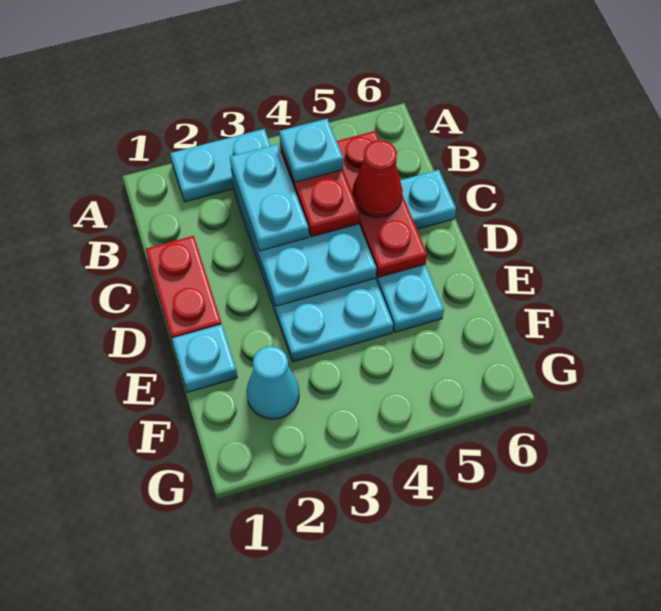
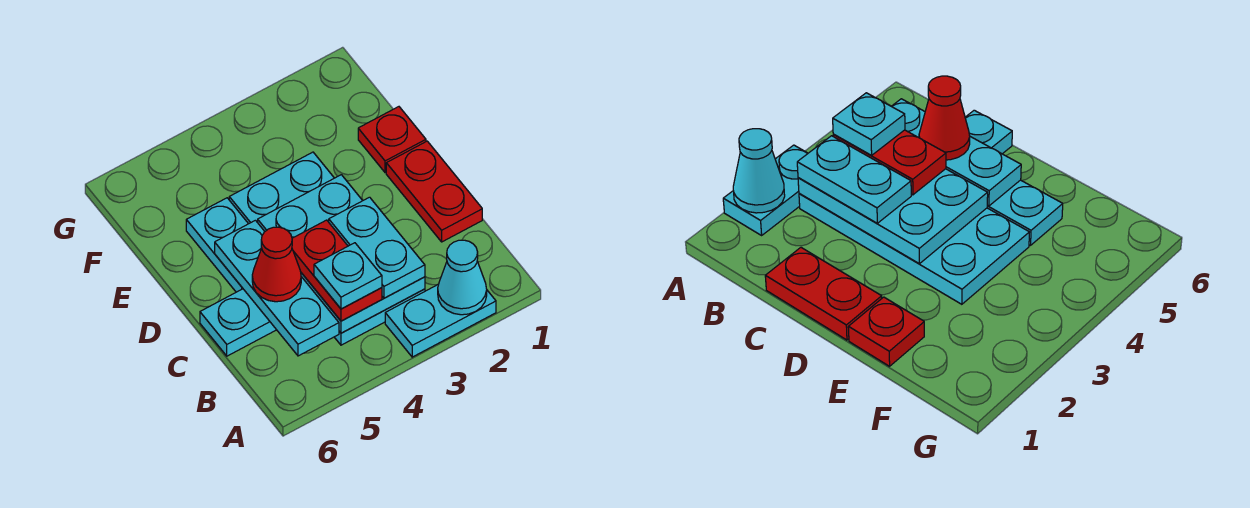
red 1x3 plate [337,131,427,277] -> cyan 1x3 plate [215,220,339,356]
cyan 1x1 plate [172,324,237,392] -> red 1x1 plate [358,107,426,173]
cyan 1x1 cone [246,346,299,419] -> cyan 1x1 cone moved to [438,240,487,315]

